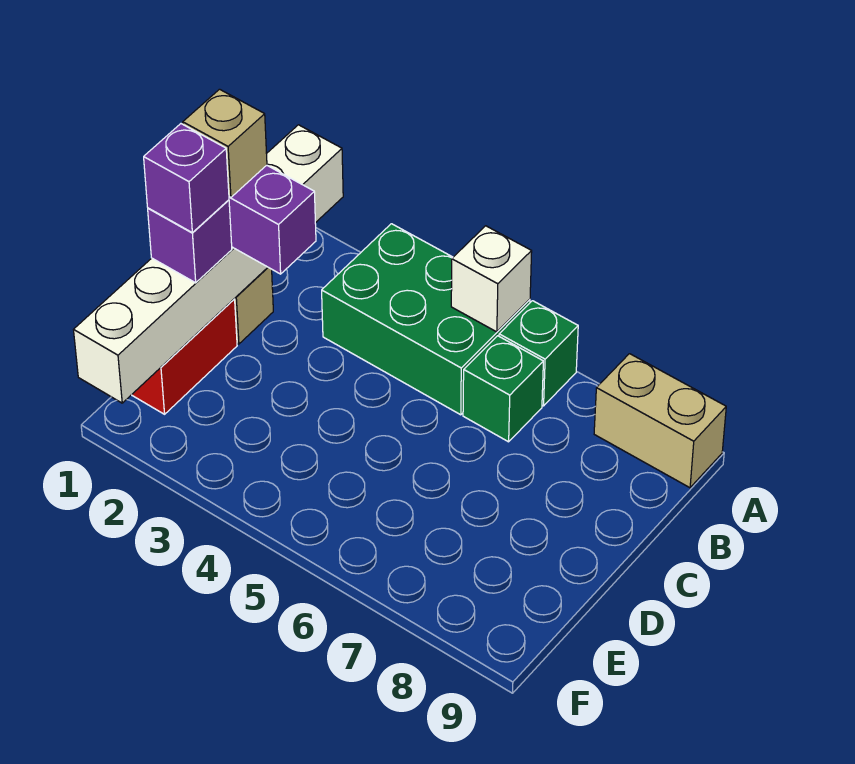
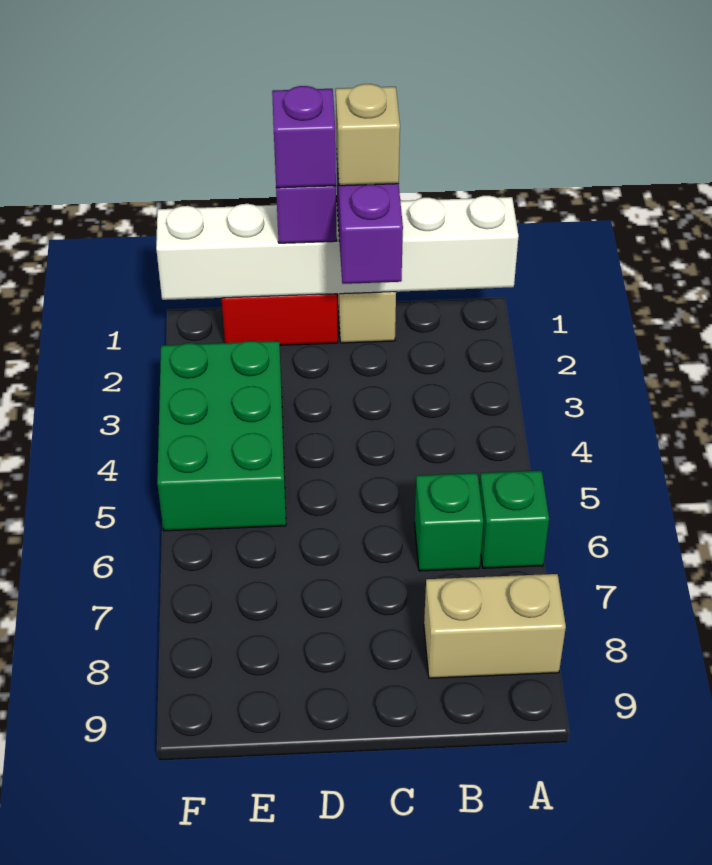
green 2x3 brick [322,224,530,415] -> green 2x3 brick moved to [157,341,286,531]
white 1x1 brick [451,226,532,332] -> none
tan 1x2 brick [594,354,726,488] -> tan 1x2 brick turned to [424,574,566,678]

